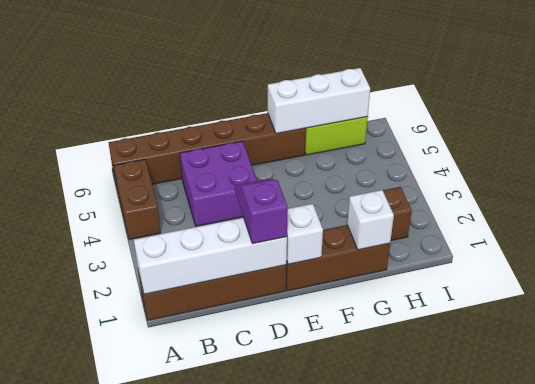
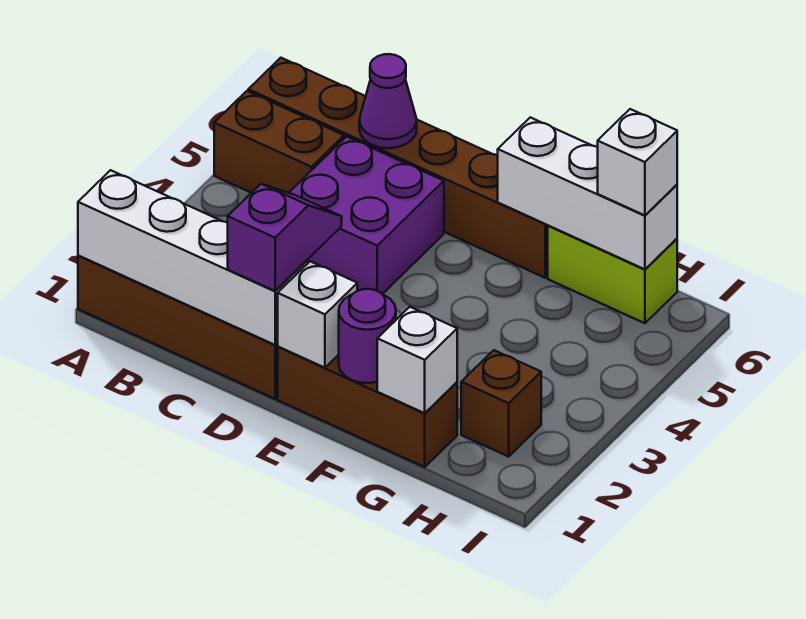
brown 1x2 brick [114,160,161,240] -> brown 1x2 brick turned to [214,91,344,193]
none -> purple 1x1 cone [359,54,417,148]
none -> purple 1x1 round brick [339,289,396,383]
none -> white 1x1 brick [598,109,677,215]

